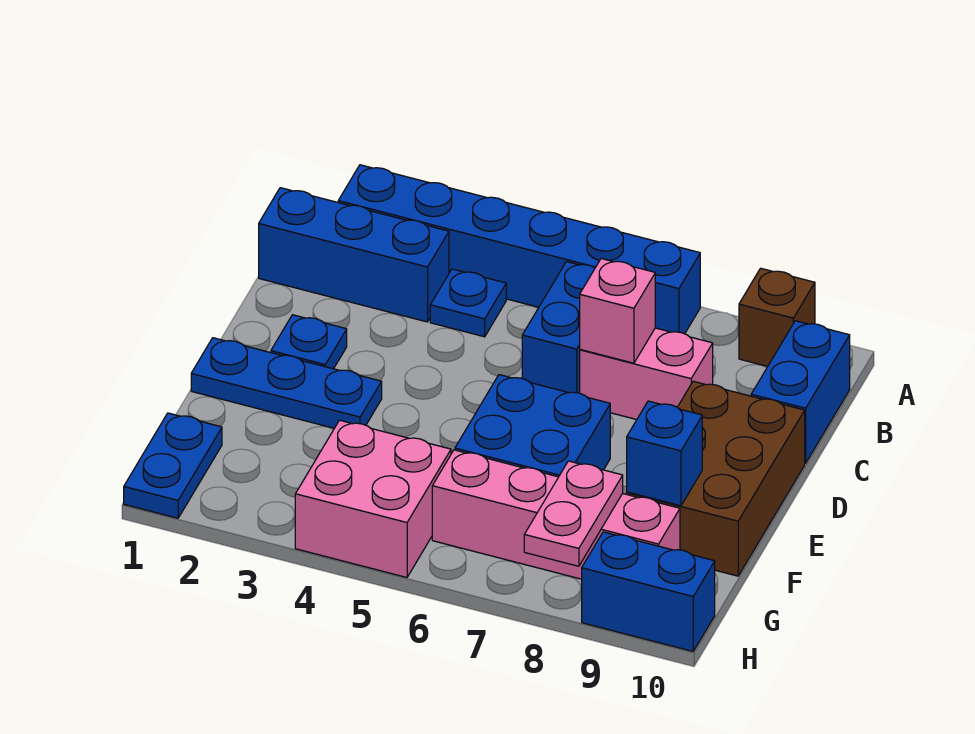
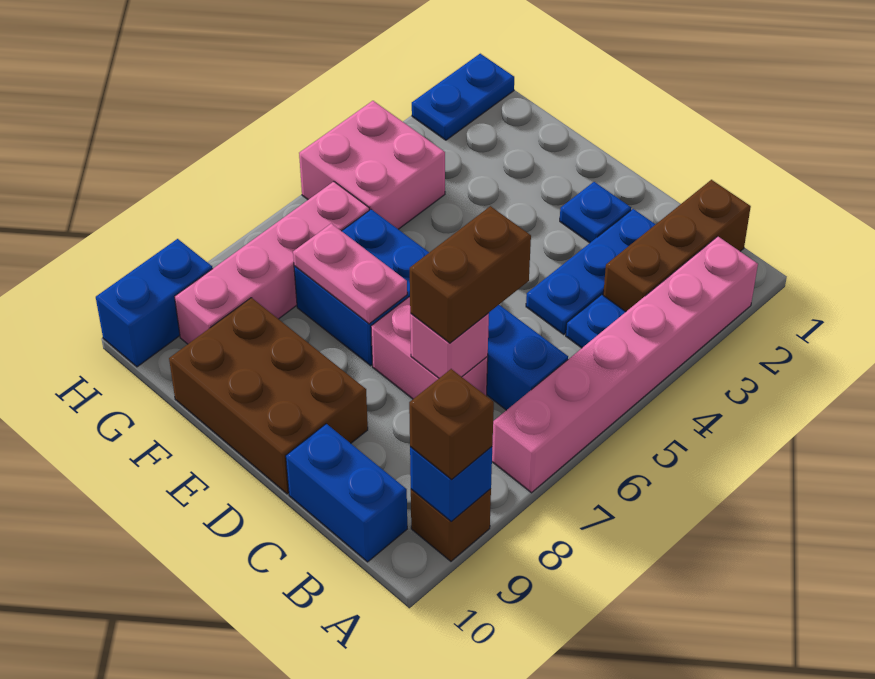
blue 1x6 brick [338,165,700,334] -> pink 1x6 brick [492,236,758,493]
none -> brown 1x1 brick [409,369,494,479]
blue 1x3 brick [259,188,449,322] -> brown 1x3 brick [603,180,751,312]
none -> brown 1x2 brick [410,206,531,343]
pink 1x2 brick [580,328,713,420] -> pink 1x2 brick turned to [371,297,488,399]
blue 1x3 plate [191,338,382,428] -> blue 1x3 plate moved to [526,209,656,334]
blue 1x1 brick [627,401,702,506] -> blue 1x1 brick moved to [410,447,492,522]
blue 1x2 plate [124,413,222,518] -> blue 1x2 plate turned to [412,54,514,140]
pink 1x2 plate [524,461,623,566] -> pink 1x2 plate moved to [293,224,407,324]

